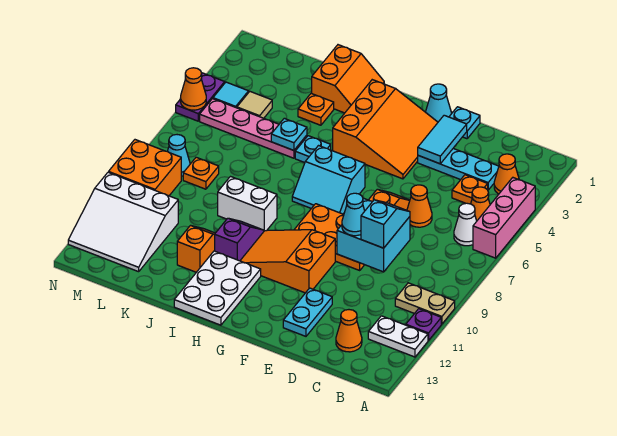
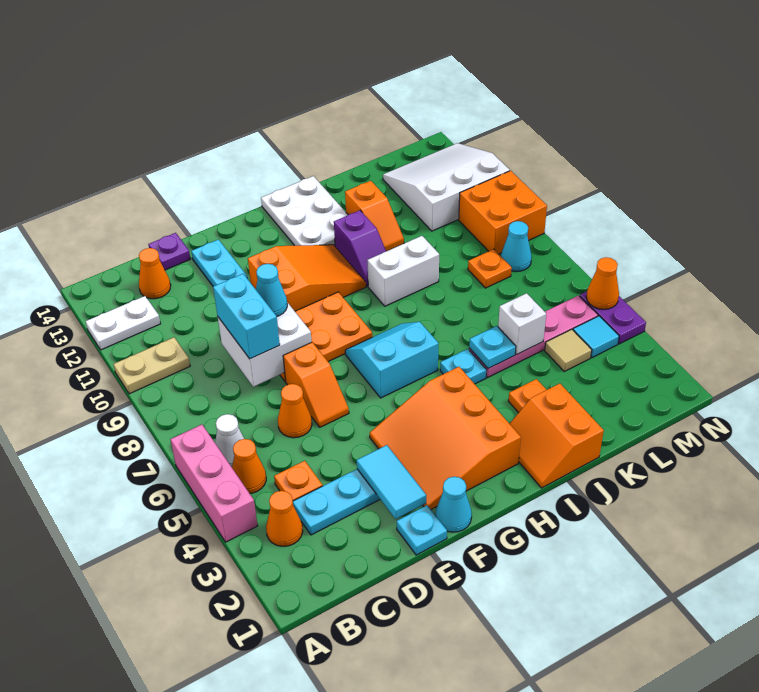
purple 1x1 plate [406,309,441,341] -> purple 1x1 plate moved to [148,233,191,270]
cyan 2x2 brick [337,198,410,272] -> white 2x2 brick [218,302,312,387]
cyan 1x2 slope [361,200,410,248] -> cyan 1x2 brick [213,274,280,359]
none -> white 1x1 brick [498,293,546,355]

